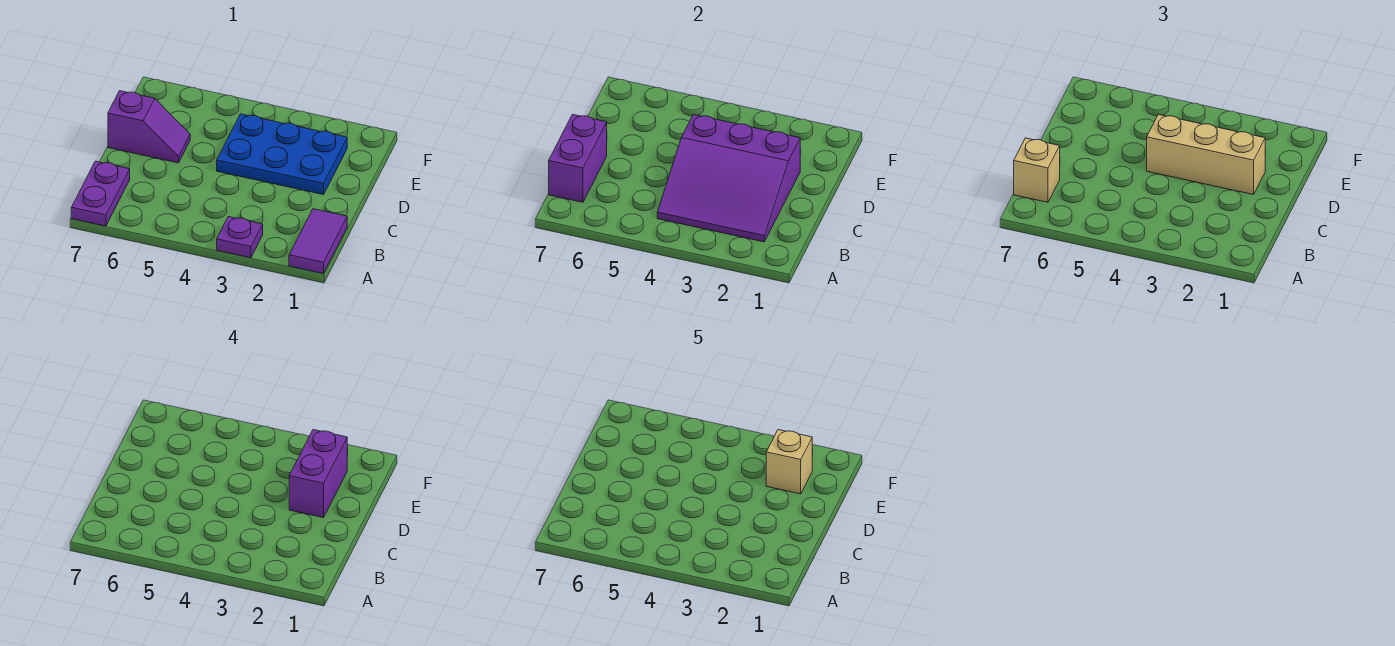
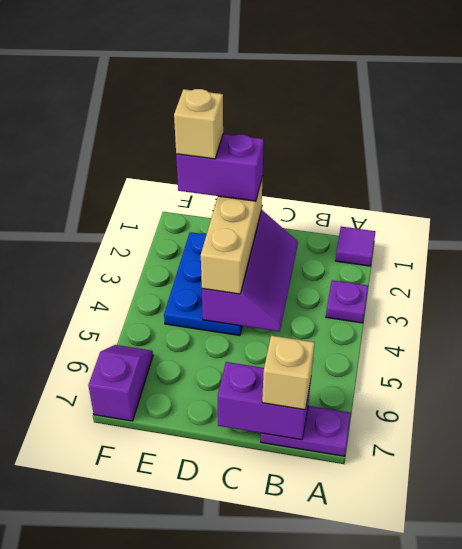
purple 1x2 tile [289,209,347,274] -> purple 1x1 tile [335,227,375,266]
purple 3x3 slope [657,114,800,242] -> purple 2x3 slope [202,210,298,331]
purple 1x2 slope [108,91,190,163] -> purple 1x2 slope moved to [88,345,153,421]

